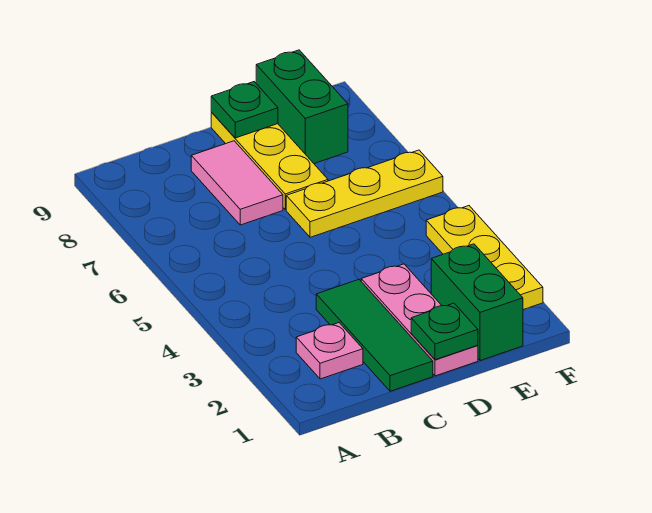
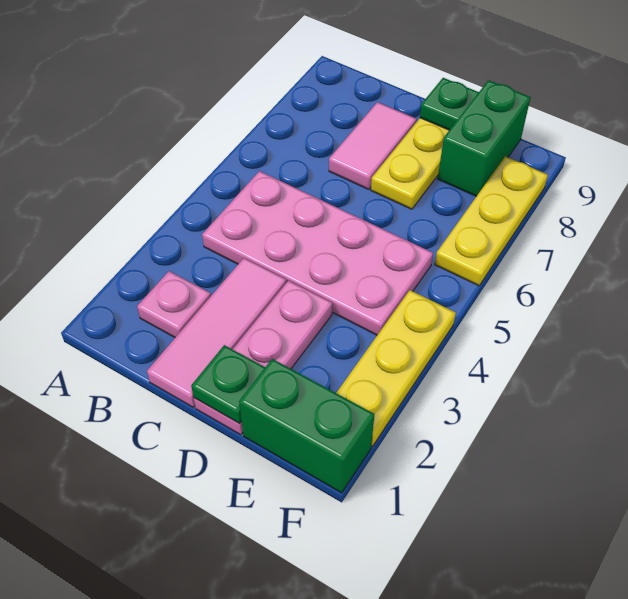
none -> pink 2x4 plate [202,171,433,335]
green 1x3 tile [316,280,433,391] -> pink 1x3 tile [147,258,286,407]
yellow 1x3 plate [286,150,443,237] -> yellow 1x3 plate turned to [435,156,548,286]
green 1x2 brick [431,244,523,361] -> green 1x2 brick turned to [239,359,374,493]

